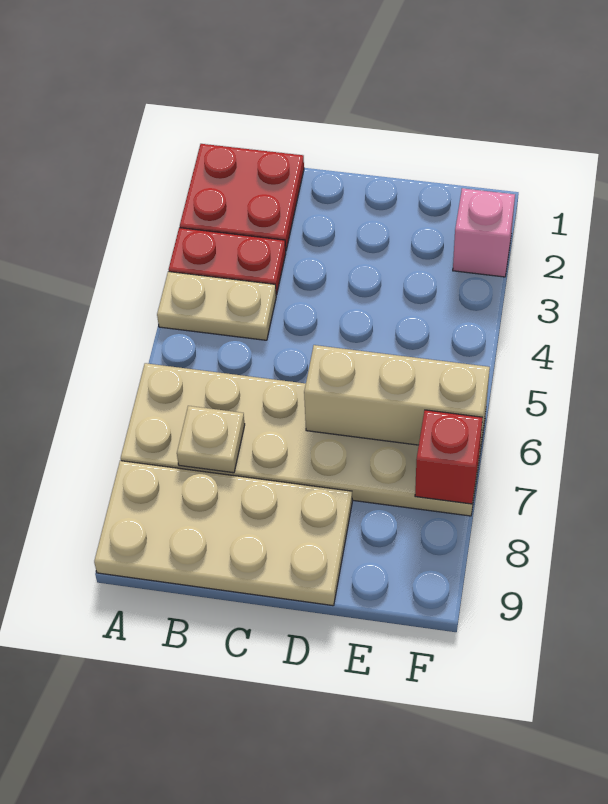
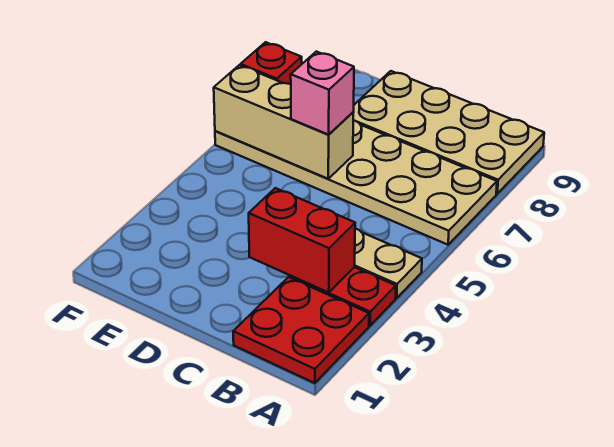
none -> red 1x2 brick [249,188,355,292]
tan 1x1 plate [177,406,245,473] -> none
pink 1x1 brick [453,188,515,277] -> pink 1x1 brick moved to [291,52,354,135]

